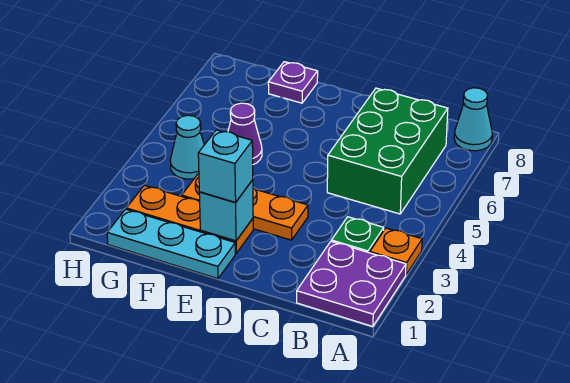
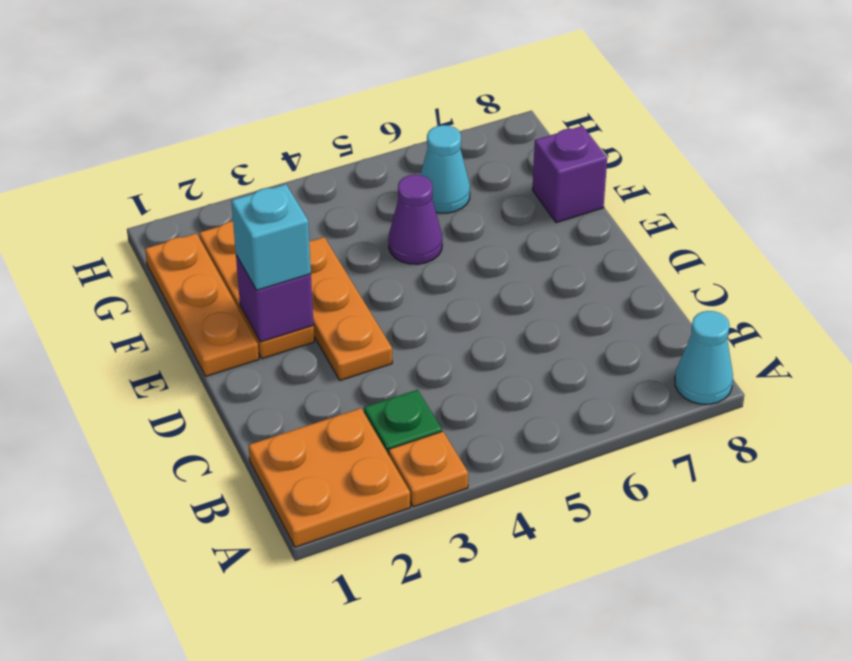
purple 2x2 plate [297,241,406,326] -> orange 2x2 plate [248,408,410,547]
green 2x3 brick [327,88,448,214] -> none
cyan 1x3 plate [107,209,235,279] -> orange 1x3 plate [145,233,259,376]
cyan 1x1 brick [199,180,253,241] -> purple 1x1 brick [236,255,313,342]
purple 1x1 plate [268,62,318,103] -> purple 1x1 brick [533,126,607,223]
cyan 1x1 cone [170,115,204,179] -> cyan 1x1 cone moved to [420,125,470,213]

